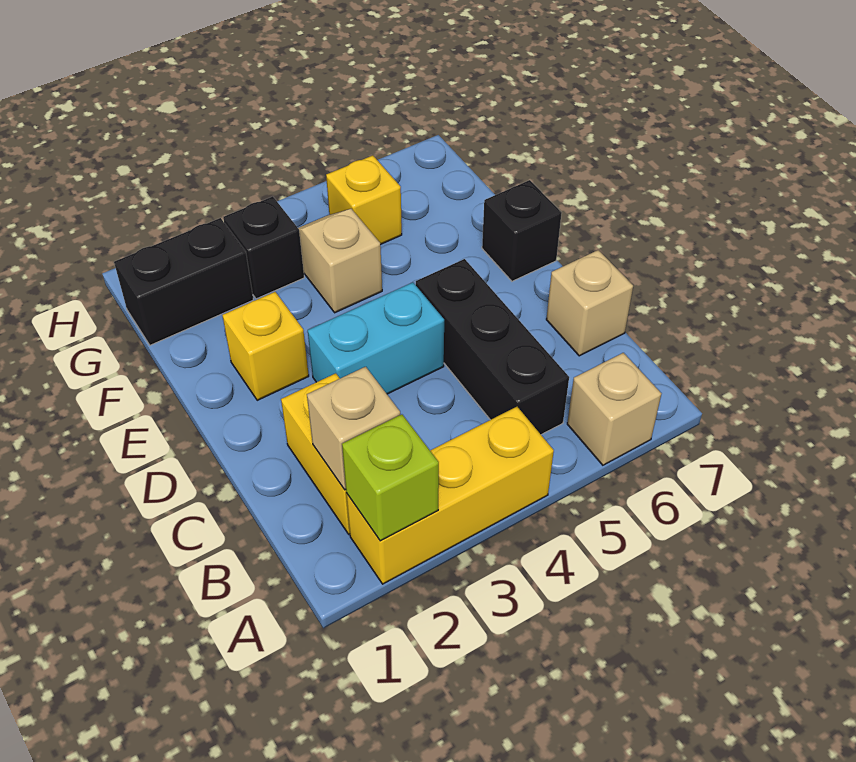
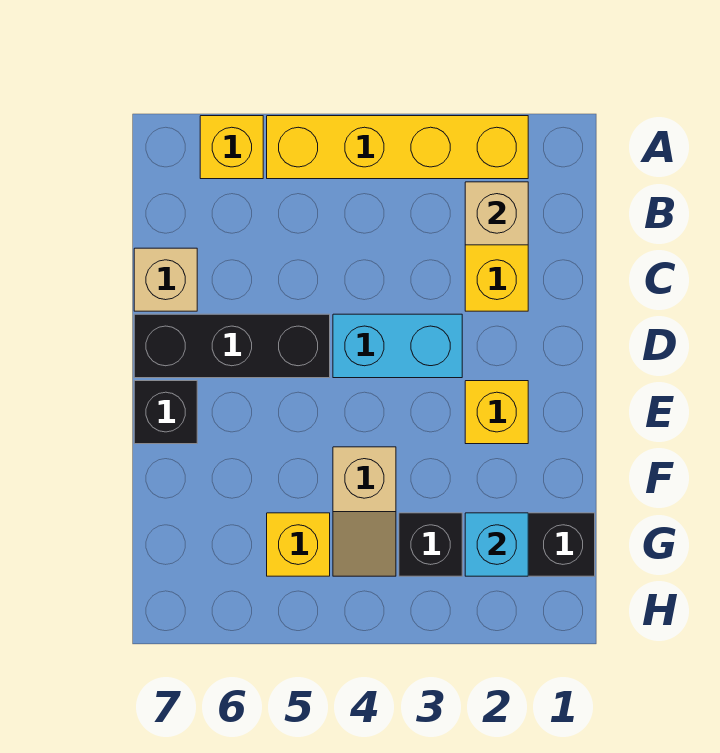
yellow 1x3 brick [346,407,554,584] -> yellow 1x4 brick [267,116,528,179]
lime 1x1 brick [342,414,439,541] -> none
tan 1x1 brick [567,353,661,465] -> yellow 1x1 brick [200,116,263,179]
black 1x3 brick [416,259,569,435] -> black 1x3 brick turned to [134,314,330,378]
none -> cyan 1x1 brick [465,513,528,576]

